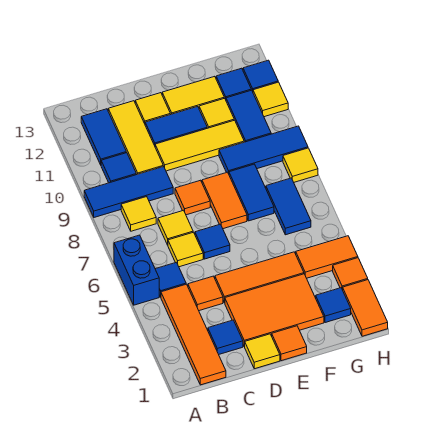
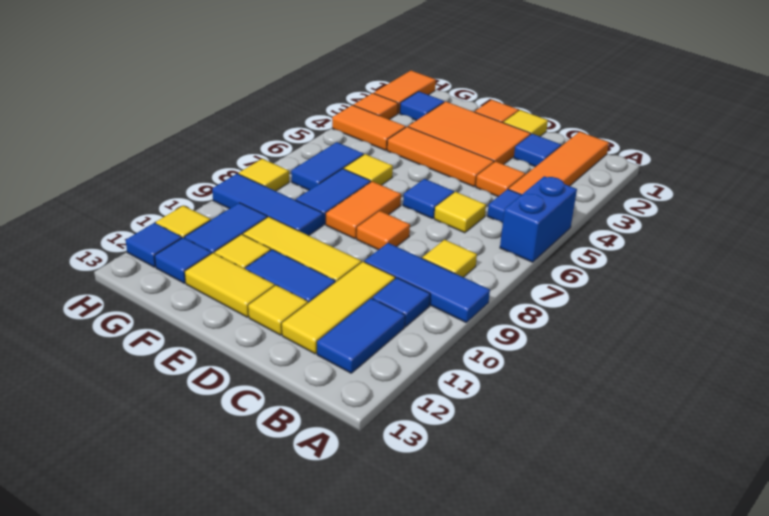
yellow 1x1 tile [158,210,193,245] -> yellow 1x1 tile moved to [344,154,393,185]

